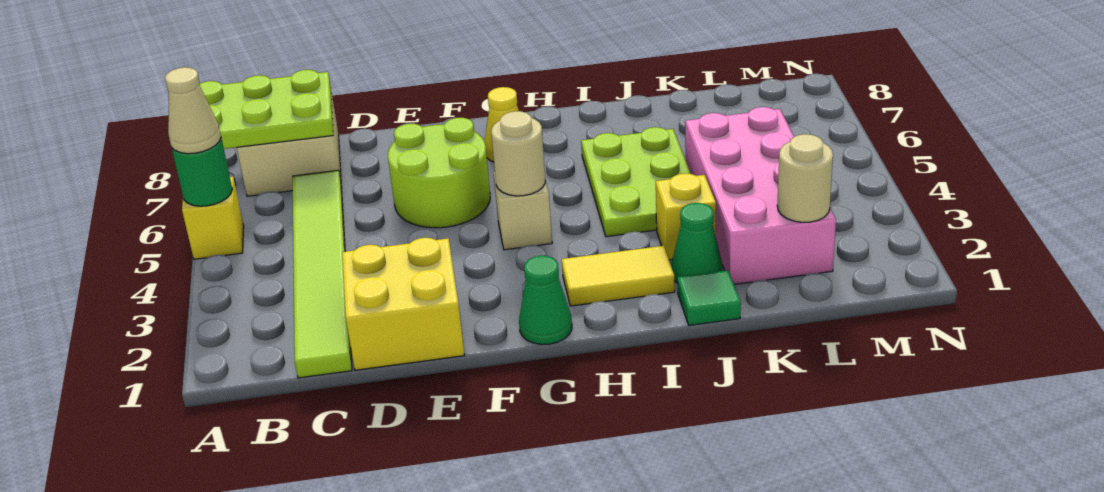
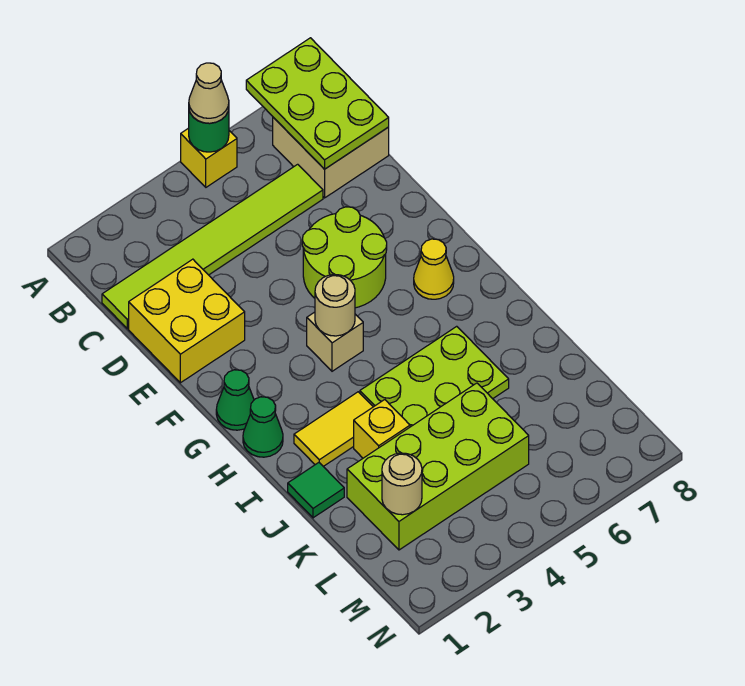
yellow 1x2 tile [562,246,675,306] -> yellow 1x2 tile turned to [294,392,373,466]
green 1x1 cone [671,203,722,283] -> green 1x1 cone moved to [243,397,283,457]
pink 2x4 brick [685,107,836,284] -> lime 2x4 brick [347,383,529,550]

